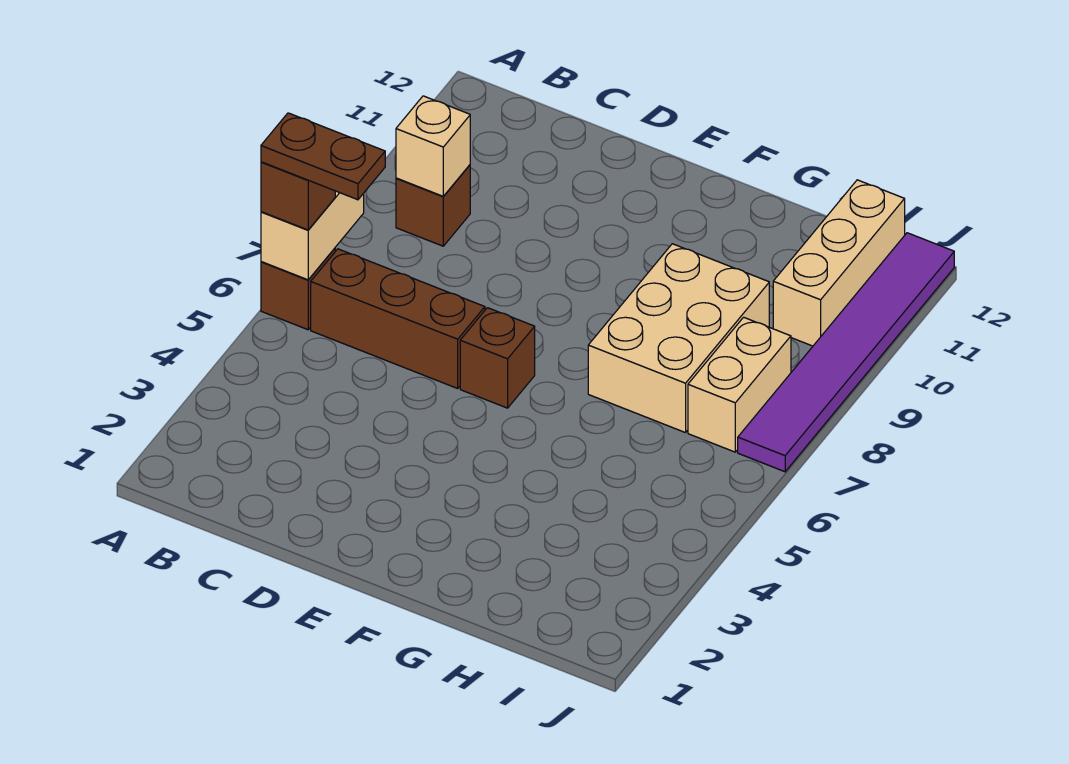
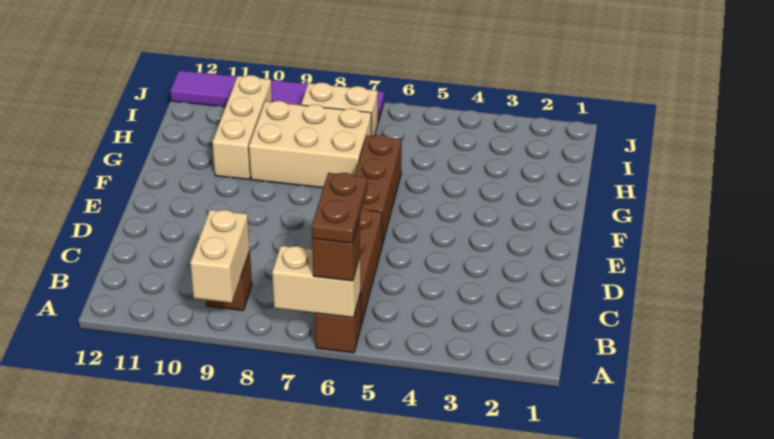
tan 1x1 brick [396,96,470,196] -> tan 1x2 brick [190,210,250,303]
brown 1x1 brick [460,308,535,408] -> brown 1x3 brick [355,135,402,245]
tan 1x3 brick [773,180,905,346] -> tan 1x3 brick turned to [212,75,272,180]

